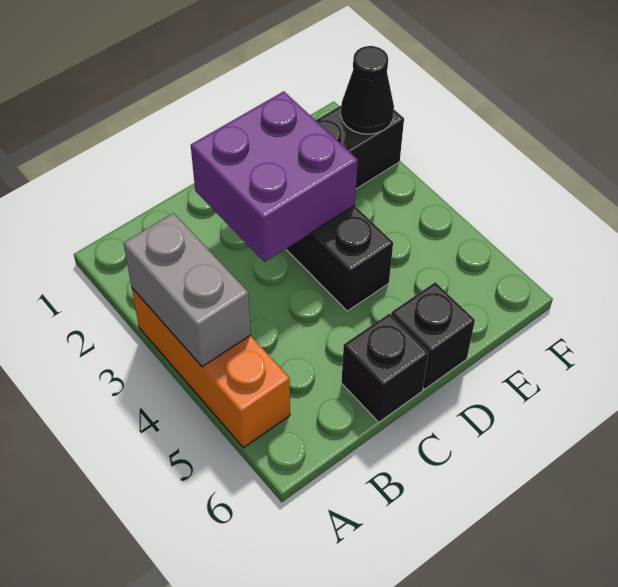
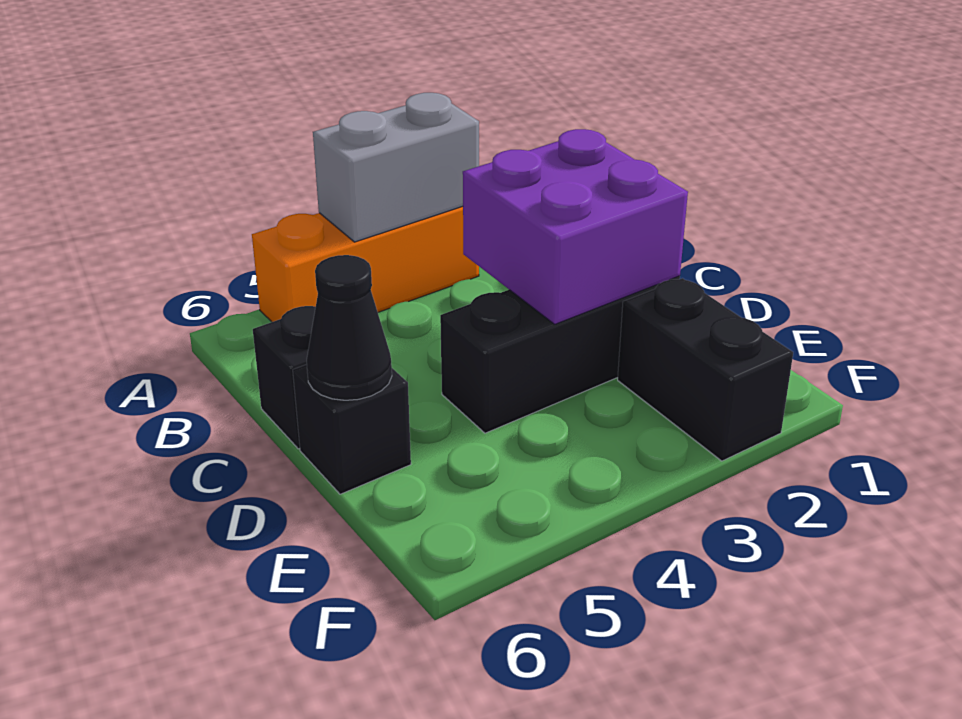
black 1x1 cone [341,46,394,134] -> black 1x1 cone moved to [307,255,392,400]

